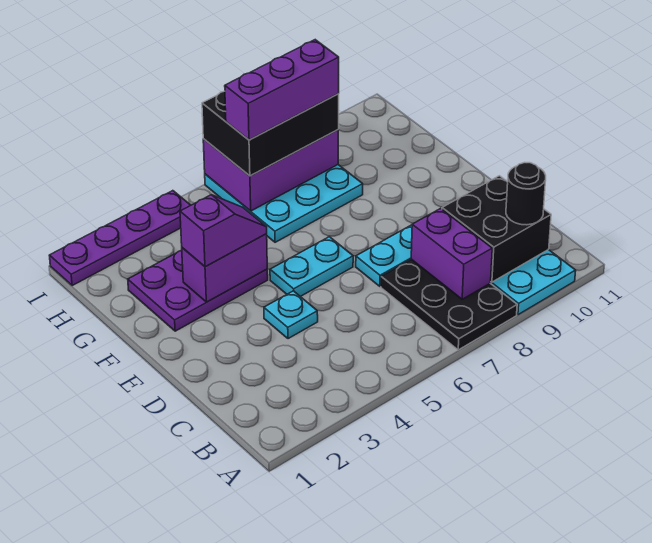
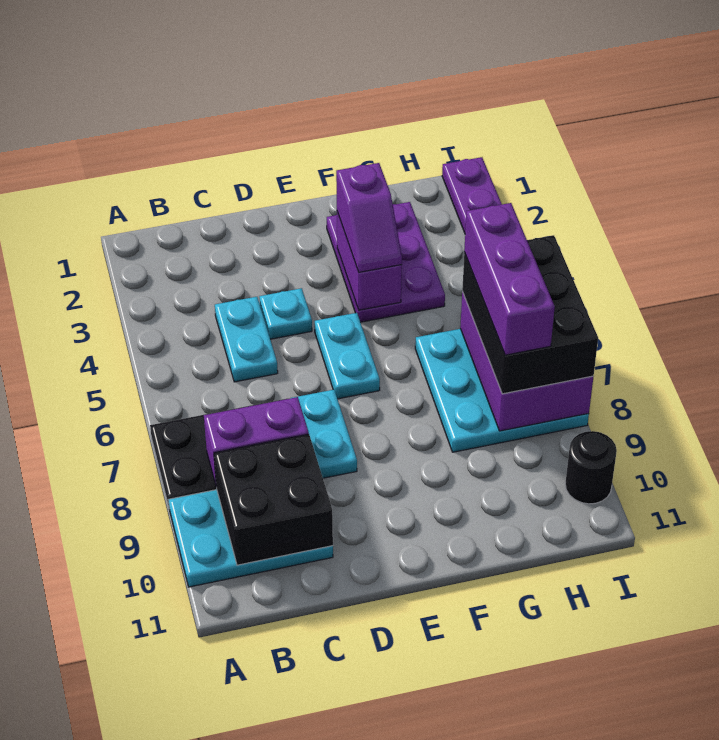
black 1x1 round brick [506,163,546,225] -> black 1x1 round brick moved to [565,431,617,504]
none -> cyan 1x2 plate [215,297,278,382]

